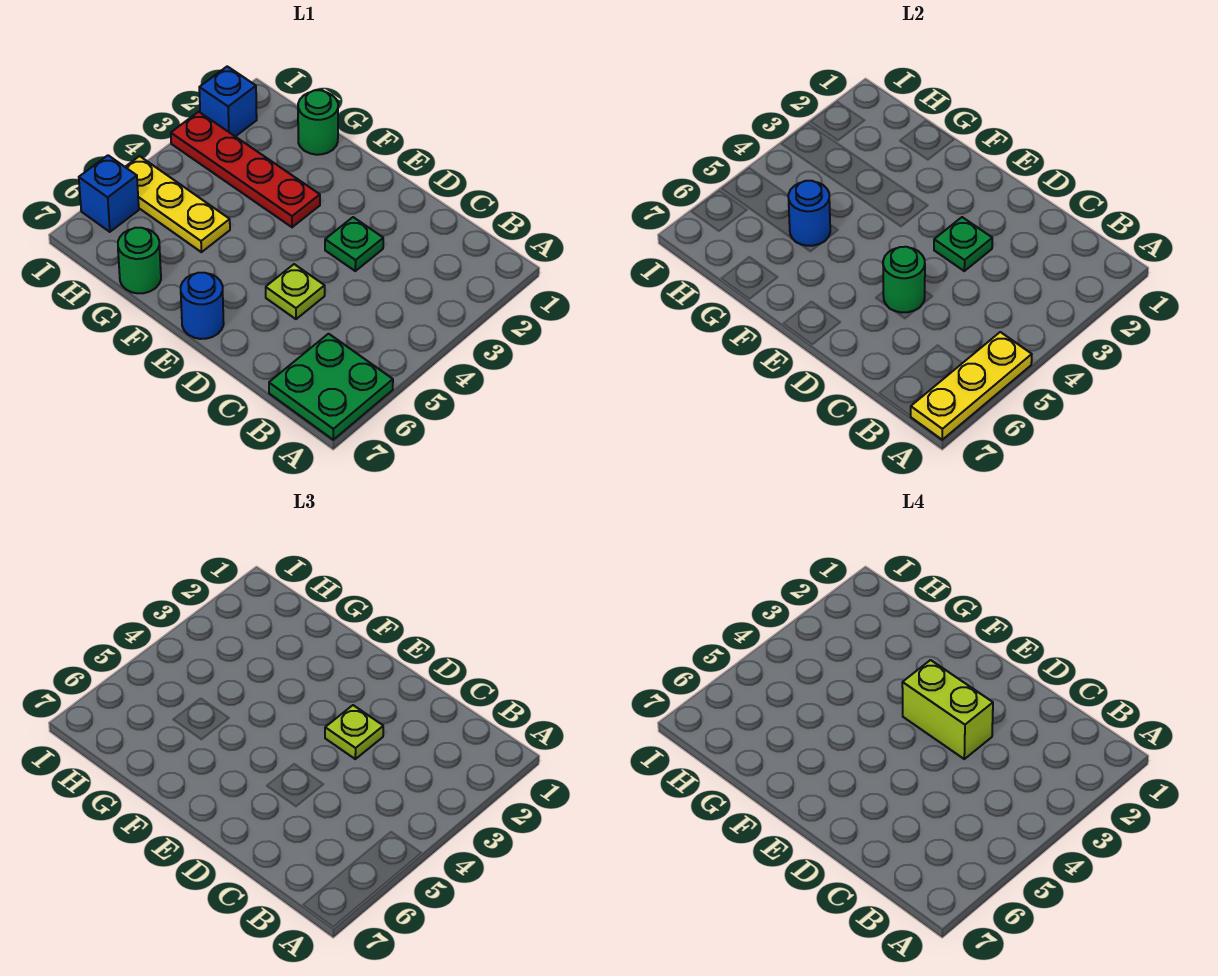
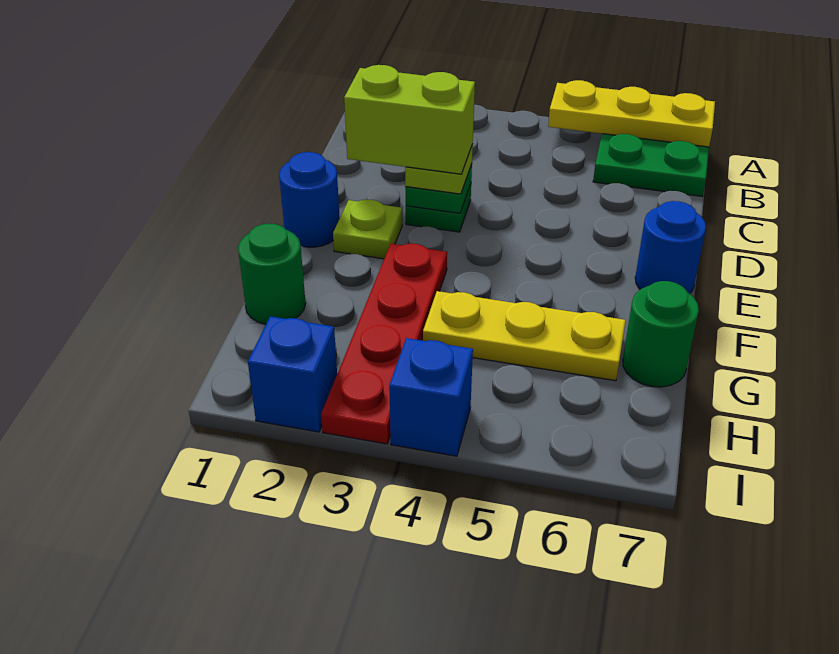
lime 1x2 brick [902,660,993,759] -> lime 1x2 brick turned to [344,65,475,174]
lime 1x1 plate [266,264,325,319] -> lime 1x1 plate moved to [333,199,402,259]
green 1x1 round brick [883,247,925,313] -> none
yellow 1x3 plate [126,156,230,252] -> yellow 1x3 plate turned to [423,291,626,381]
blue 1x1 round brick [788,181,830,246] -> blue 1x1 round brick moved to [279,152,340,247]
blue 1x1 brick [79,155,139,232] -> blue 1x1 brick moved to [389,338,473,456]

